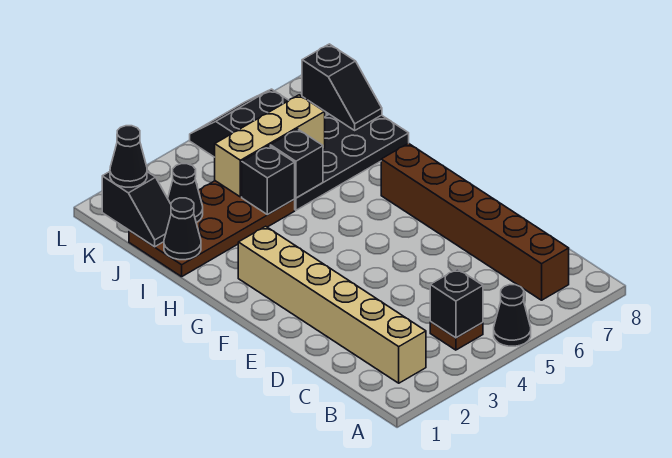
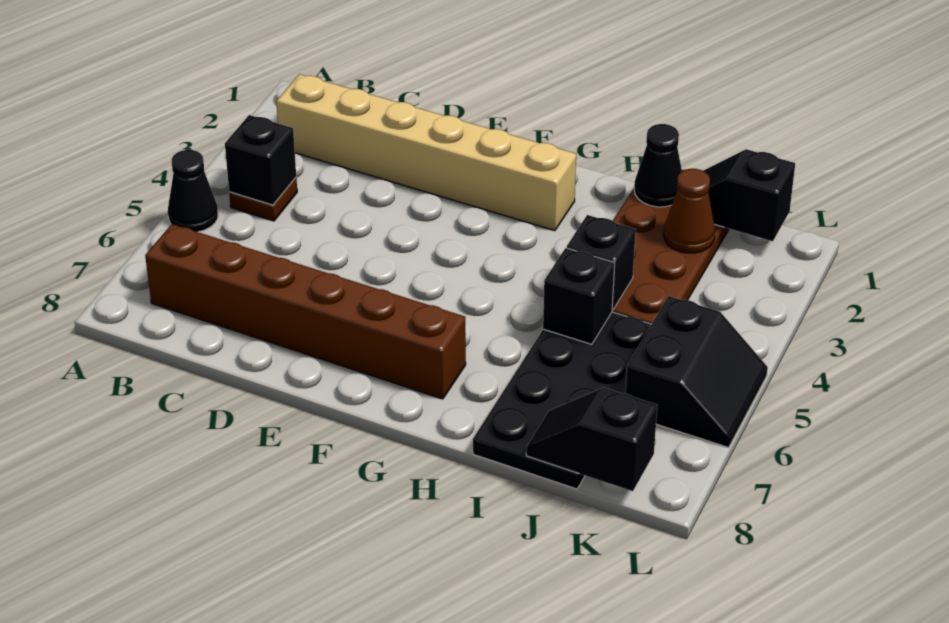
black 1x1 cone [168,164,203,223] -> brown 1x1 cone [664,169,715,253]
tan 1x3 brick [215,95,325,197] -> none
black 1x1 cone [110,126,147,187] -> none

